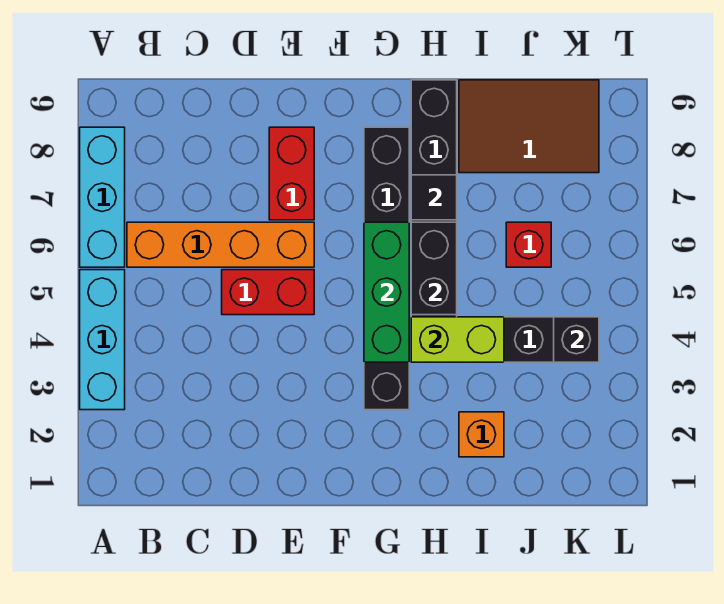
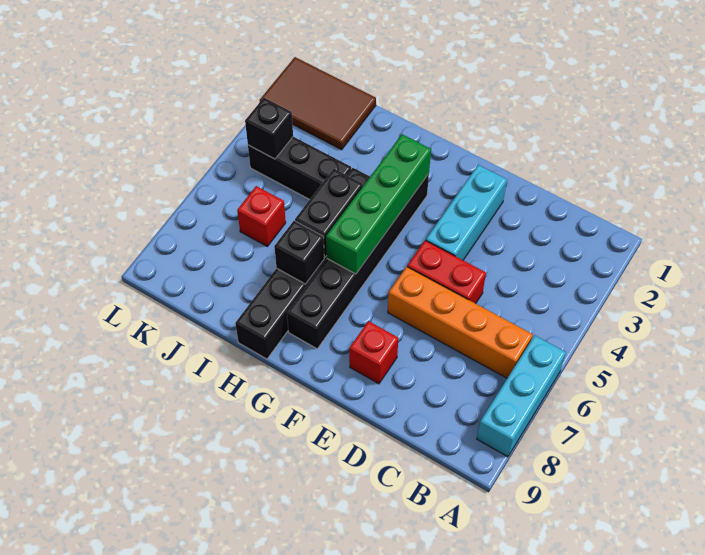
cyan 1x3 brick [80,270,125,410] -> cyan 1x3 brick moved to [426,165,507,260]
red 1x2 brick [269,127,314,220] -> red 1x1 brick [349,321,398,384]
green 1x3 brick [364,222,409,362] -> green 1x4 brick [326,134,431,274]
lime 1x2 brick [411,317,504,362] -> none
black 1x1 tile [411,175,457,220] -> black 1x1 brick [274,221,324,284]
orange 1x1 brick [459,412,504,457] -> none
brown 2x3 tile [459,80,599,173] -> brown 2x3 tile moved to [260,57,376,150]

